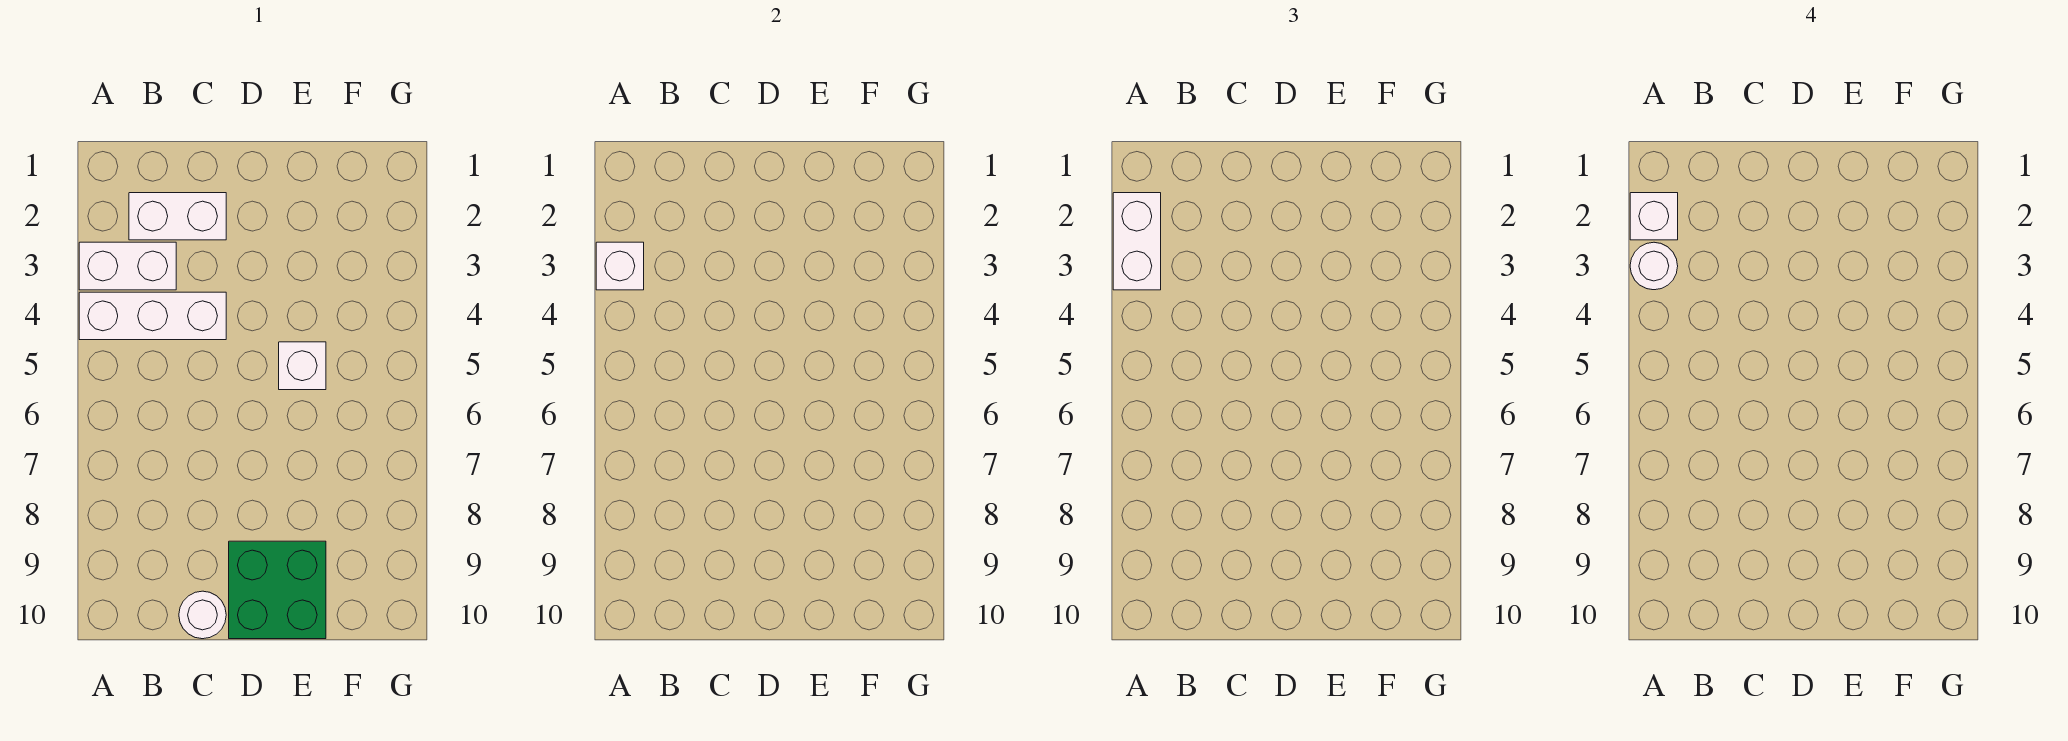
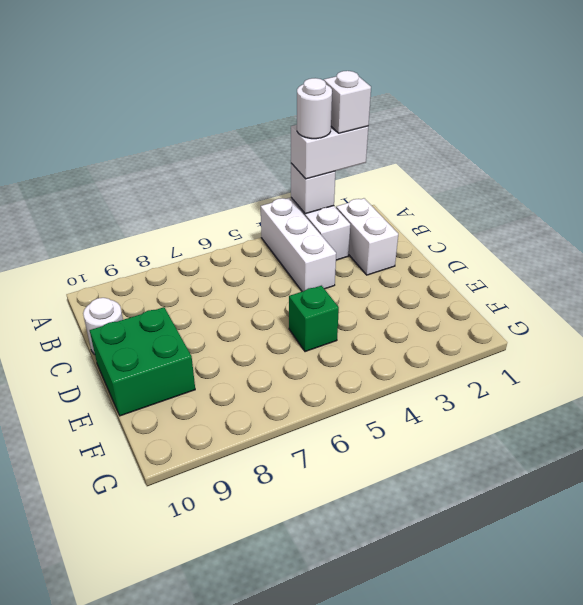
white 1x1 brick [279,342,326,390] -> green 1x1 brick [289,286,339,352]

